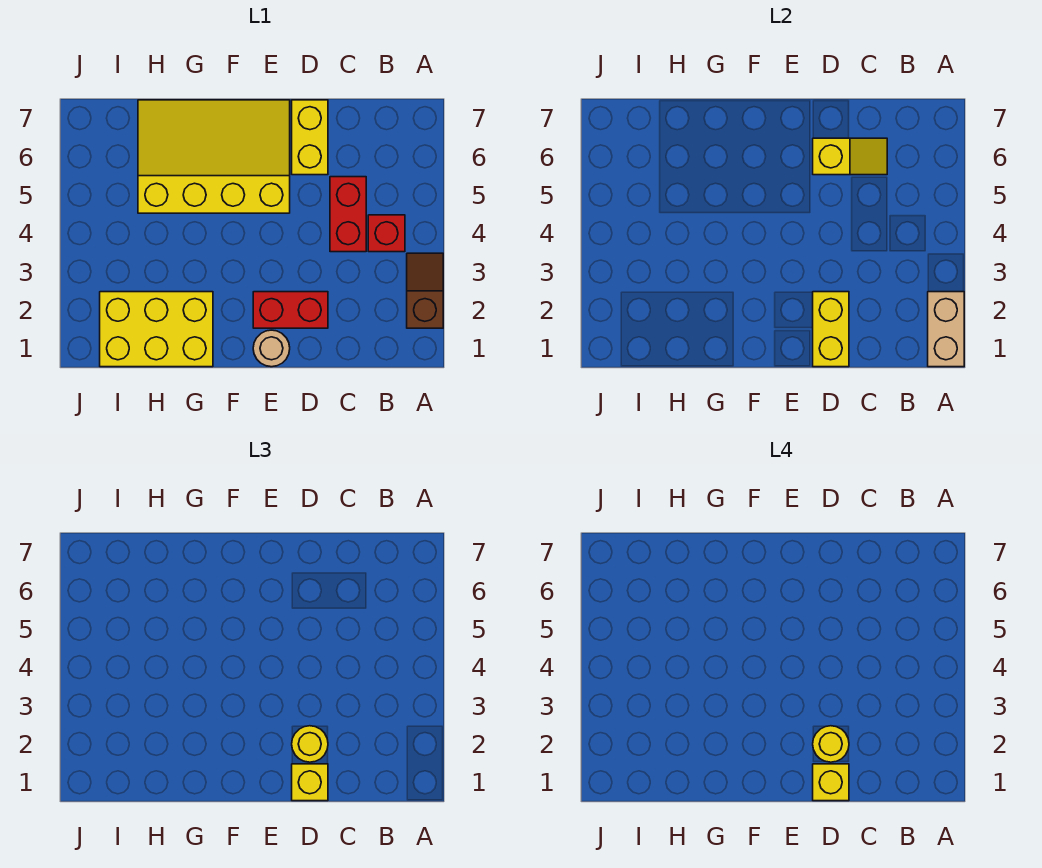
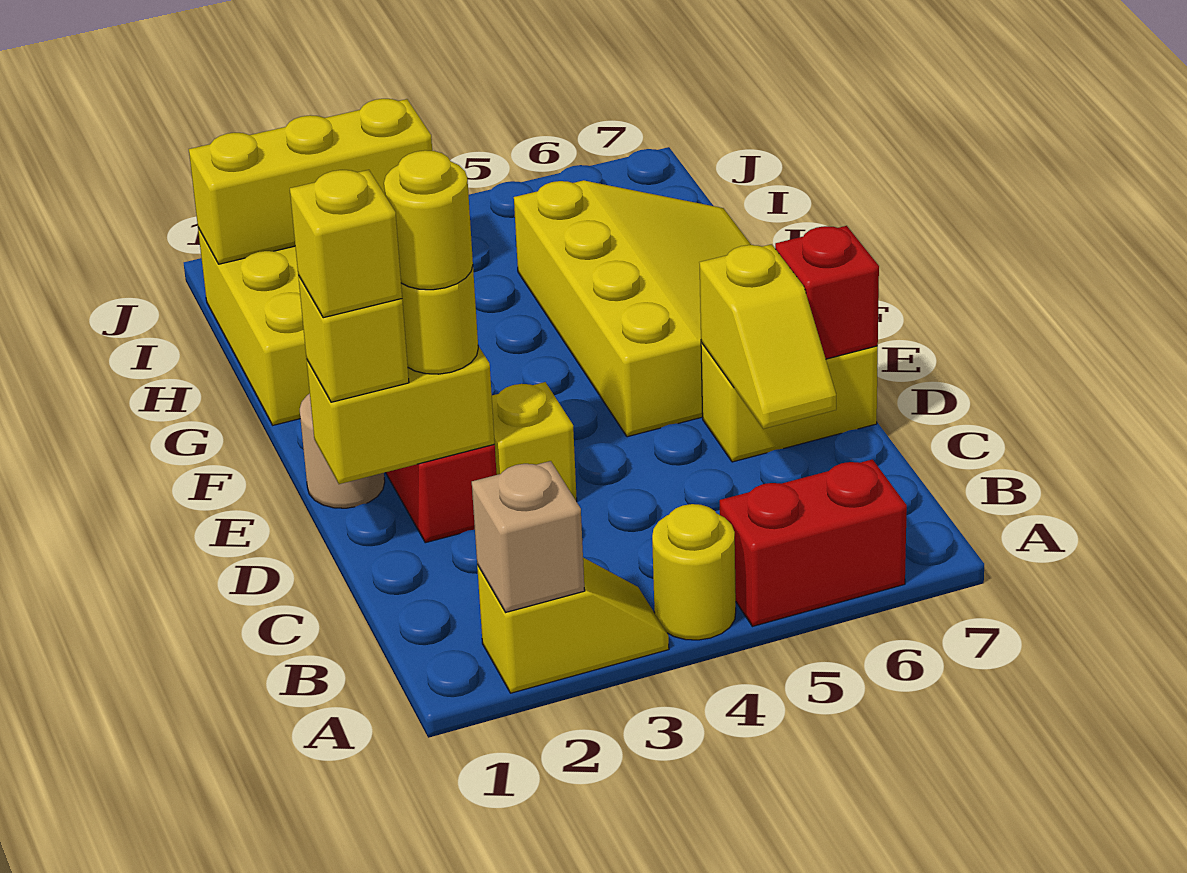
tan 1x2 brick [928,292,964,367] -> tan 1x1 brick [472,461,585,613]
brown 1x2 slope [407,253,443,328] -> yellow 1x2 slope [477,558,669,693]
none -> yellow 1x1 round brick [652,504,736,640]
red 1x1 brick [368,215,405,252] -> red 1x1 brick moved to [775,226,879,359]
red 1x2 brick [330,177,366,252] -> red 1x2 brick moved to [720,459,907,626]
none -> yellow 1x1 brick [492,382,577,502]
none -> yellow 1x3 brick [189,99,432,264]

